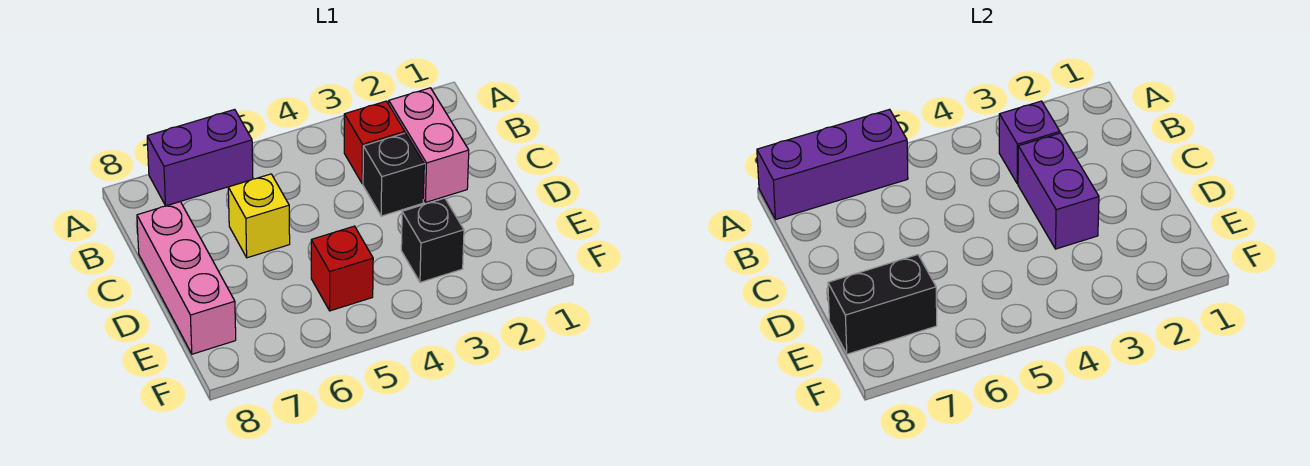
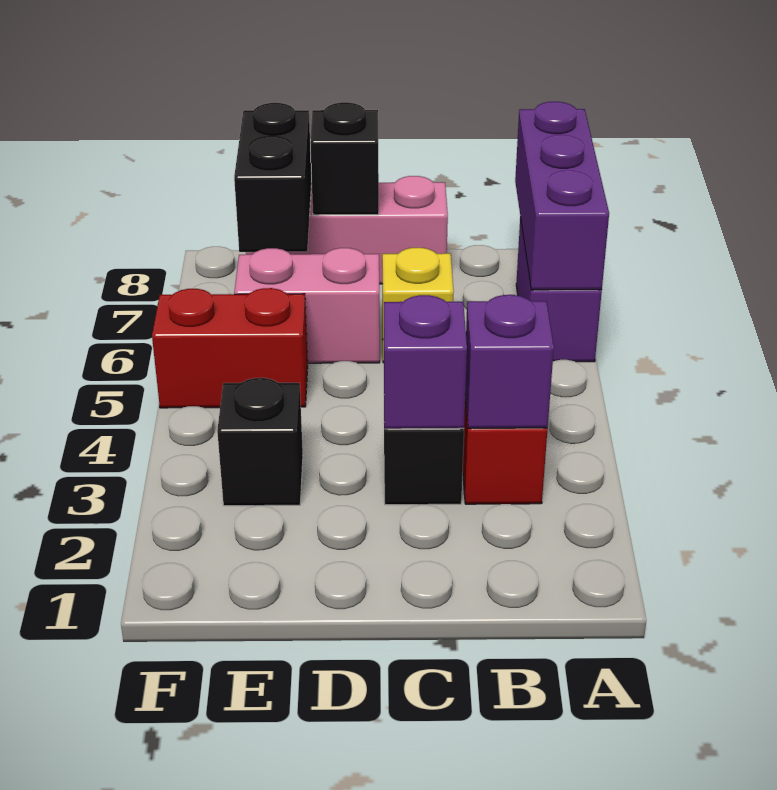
pink 1x2 brick [389,88,469,202] -> pink 1x2 brick moved to [234,248,380,363]
purple 1x2 brick [1018,133,1099,249] -> purple 1x1 brick [384,295,467,429]
none -> black 1x1 brick [310,102,379,215]
red 1x1 brick [311,226,373,311] -> red 1x2 brick [152,288,308,408]

